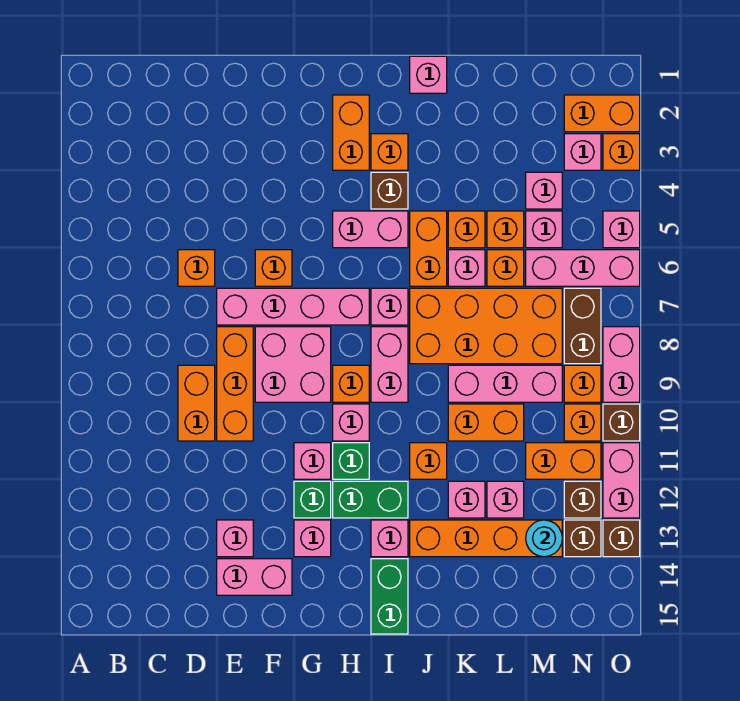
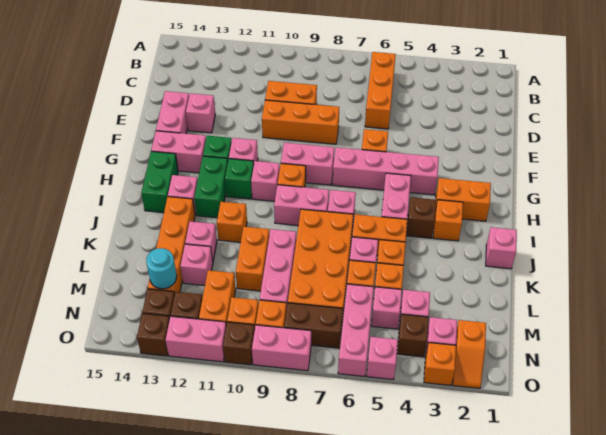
orange 1x1 brick [178,250,215,286] -> orange 1x3 brick [365,52,396,129]
pink 1x4 brick [217,288,369,325] -> pink 1x4 brick turned to [333,147,439,195]
pink 2x2 brick [255,327,331,402] -> pink 1x2 brick [281,143,334,185]
pink 1x1 brick [294,520,331,557] -> pink 1x2 brick [151,131,206,173]
green 1x2 brick [371,559,408,634] -> green 1x2 brick turned to [141,151,178,213]
orange 1x2 brick [564,95,640,132] -> orange 1x2 slope [453,320,486,388]
none -> brown 1x1 brick [397,314,429,357]

